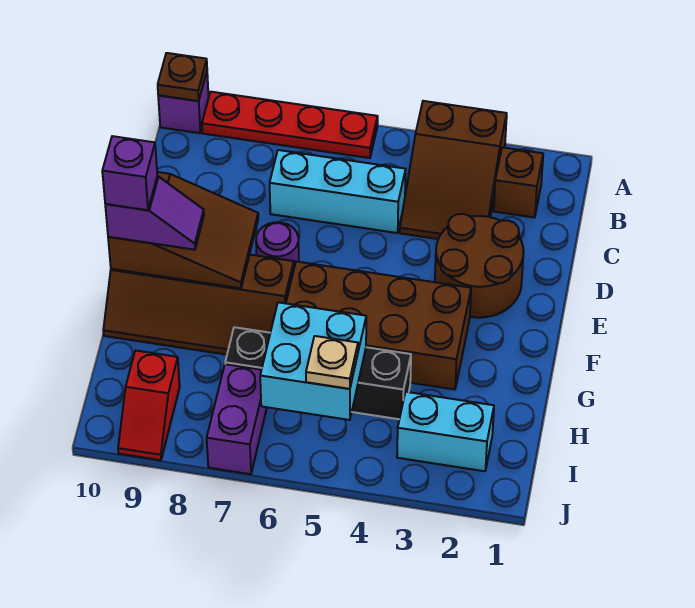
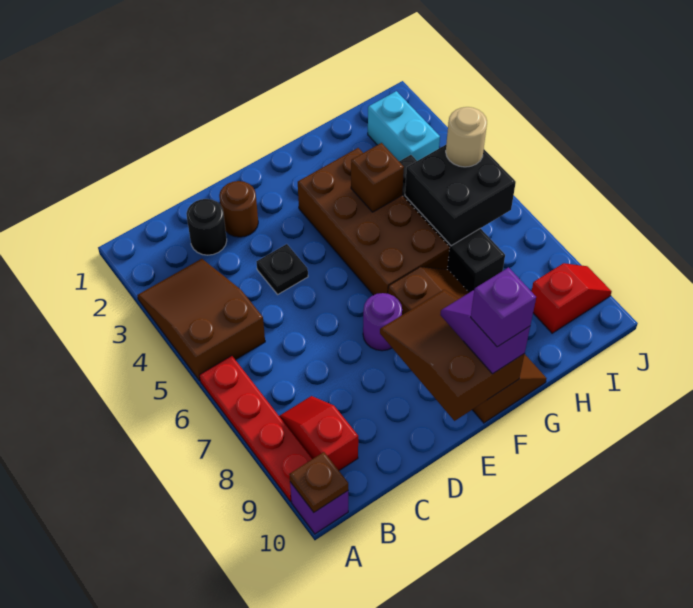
brown 2x3 slope [400,101,507,239] -> brown 2x3 slope turned to [137,259,265,381]
brown 1x1 brick [494,147,543,218] -> brown 1x1 brick moved to [351,143,404,212]
none -> red 1x2 slope [279,396,358,470]
none -> black 1x1 round brick [186,199,227,255]
cyan 1x3 brick [270,150,406,233] -> none
brown 2x2 round brick [435,214,524,318] -> brown 1x1 round brick [219,181,258,237]
none -> black 1x1 plate [257,244,308,294]
cyan 2x2 brick [260,302,366,420] -> black 2x2 brick [405,145,516,246]
tan 1x1 plate [306,336,358,389] -> tan 1x1 round brick [446,107,487,167]
purple 1x2 brick [207,364,267,474] -> none

